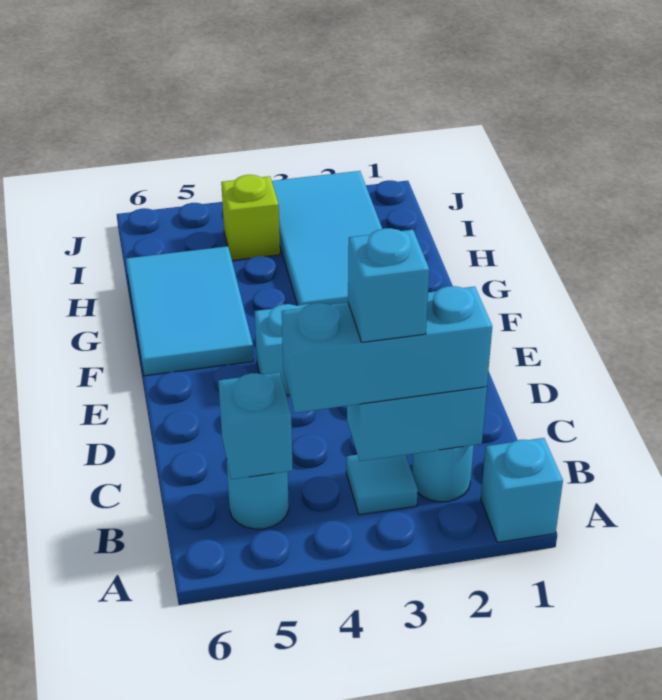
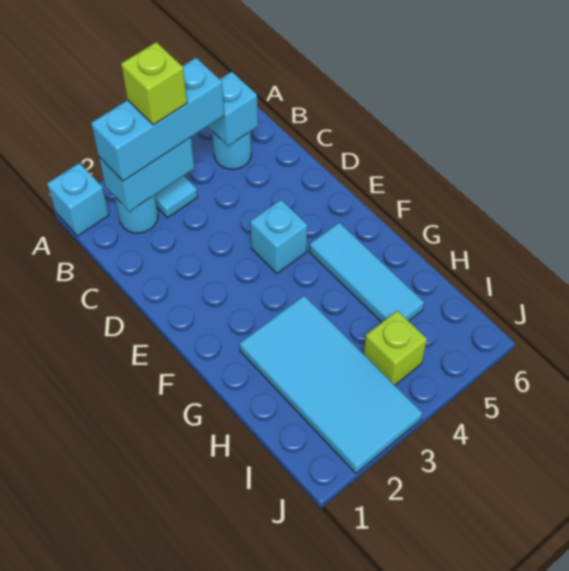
cyan 1x1 brick [348,228,429,342] -> lime 1x1 brick [121,42,187,125]
cyan 2x3 tile [126,246,254,376] -> cyan 1x3 tile [309,223,424,322]

